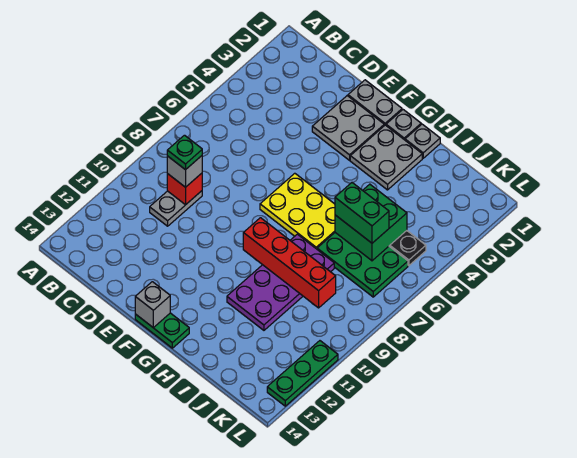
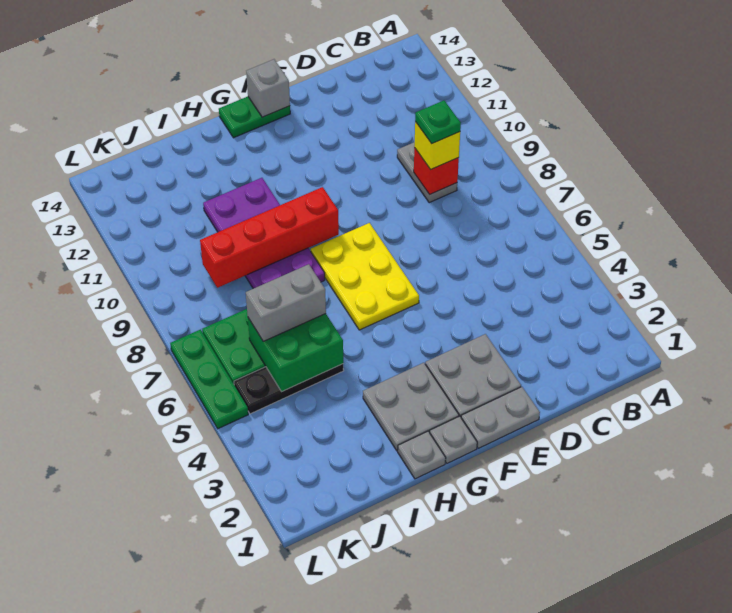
grey 1x1 brick [167,156,202,187] -> yellow 1x1 brick [414,122,460,169]
yellow 2x3 plate [260,173,335,249] -> yellow 2x3 plate turned to [311,223,419,330]
green 1x2 brick [335,183,389,243] -> grey 1x2 brick [246,264,326,341]
green 1x3 plate [267,341,338,406] -> green 1x3 plate moved to [170,330,248,429]

